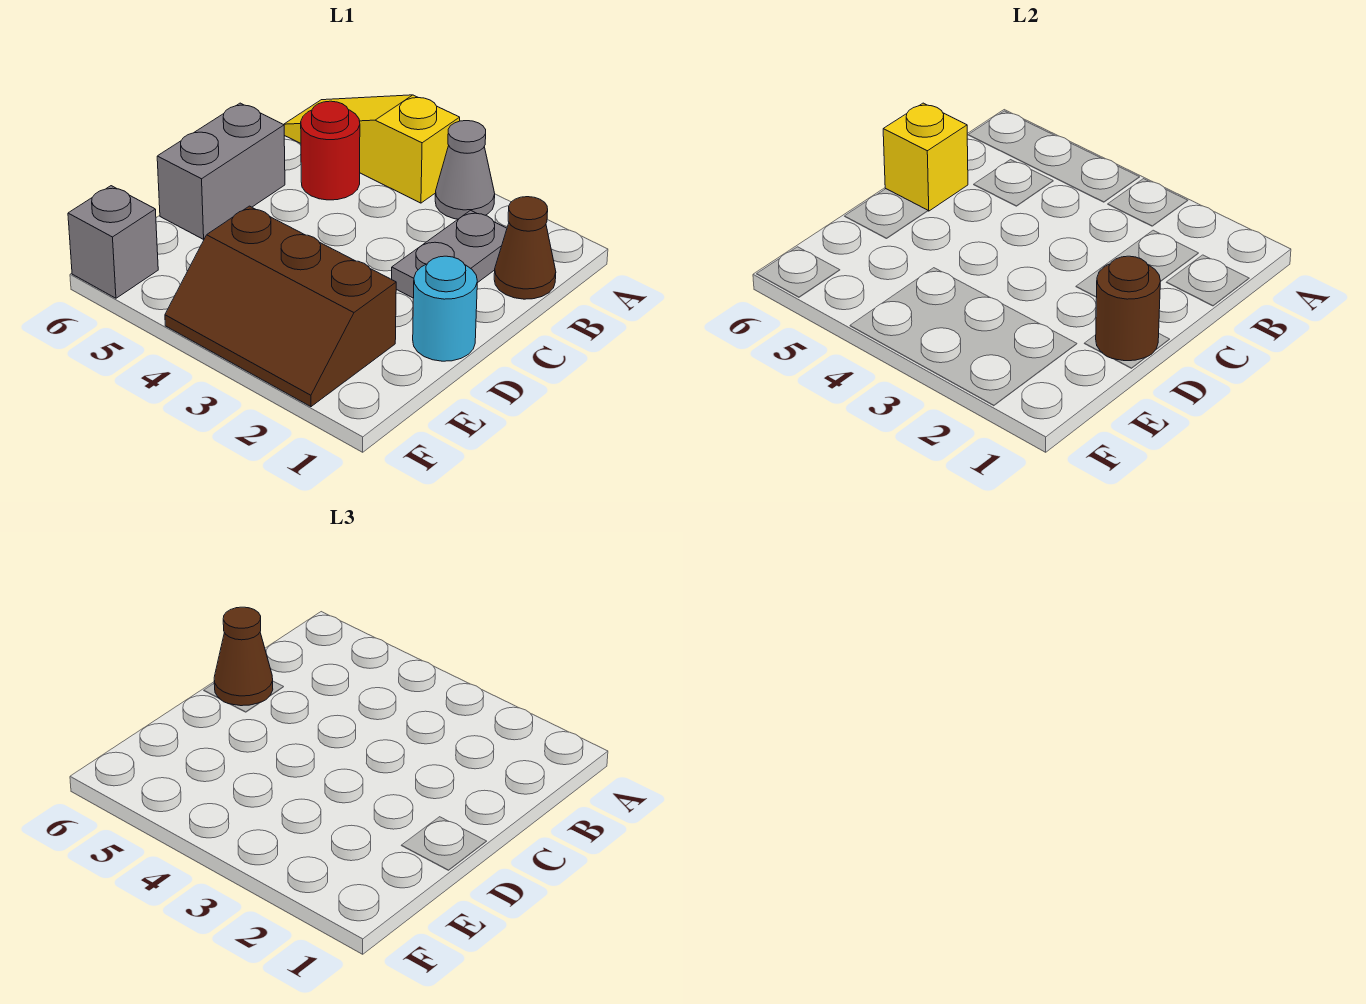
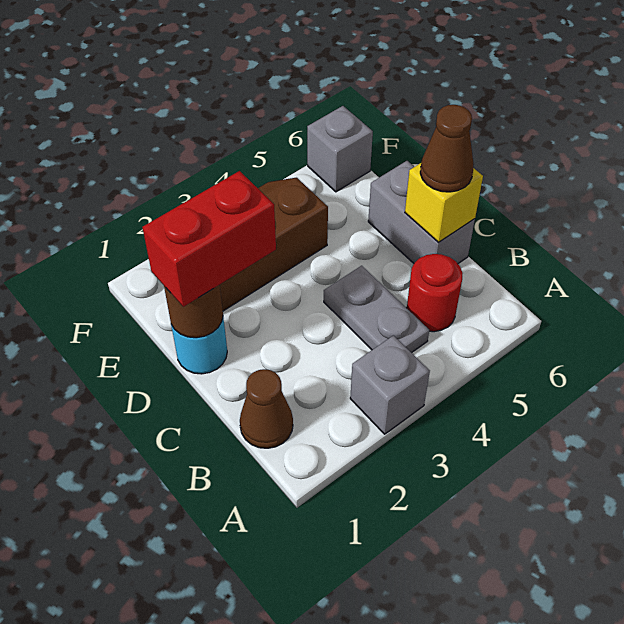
grey 1x1 cone [435,121,495,219] -> grey 1x1 brick [350,336,430,434]
yellow 1x3 slope [284,95,460,203] -> none
grey 1x2 plate [392,210,507,298] -> grey 1x2 plate moved to [324,266,429,353]
none -> red 1x2 brick [142,171,276,307]

